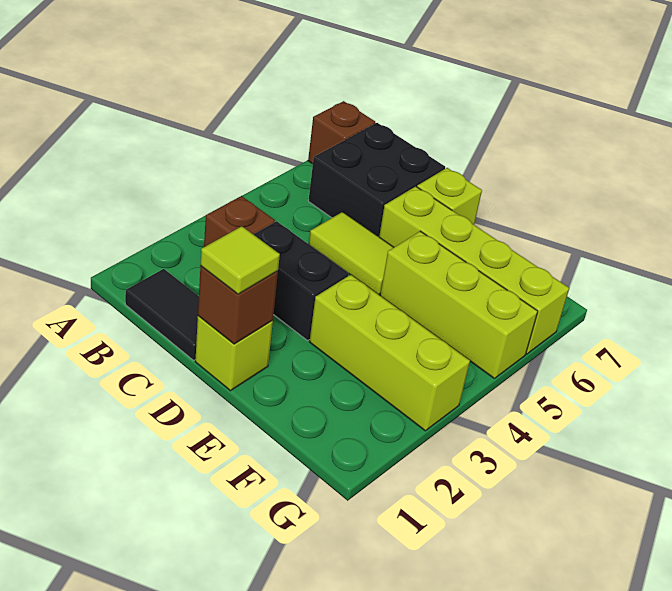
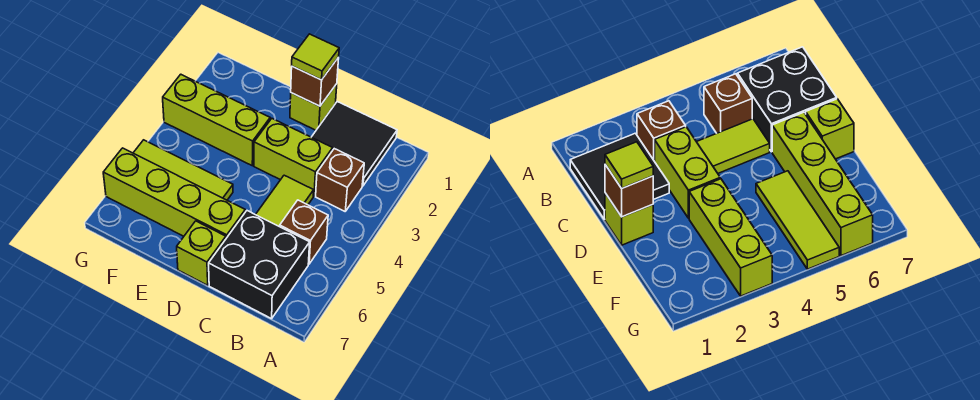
brown 1x1 brick [308,101,375,164] -> brown 1x1 brick moved to [280,200,328,264]
black 1x2 tile [125,269,199,360] -> black 2x2 tile [312,102,397,186]
black 1x2 brick [253,221,349,340] -> lime 1x2 brick [254,119,333,196]
lime 1x2 tile [309,212,394,295] -> lime 1x2 tile turned to [255,175,314,227]
lime 1x3 brick [380,231,538,379] -> lime 1x3 tile [134,140,233,200]

